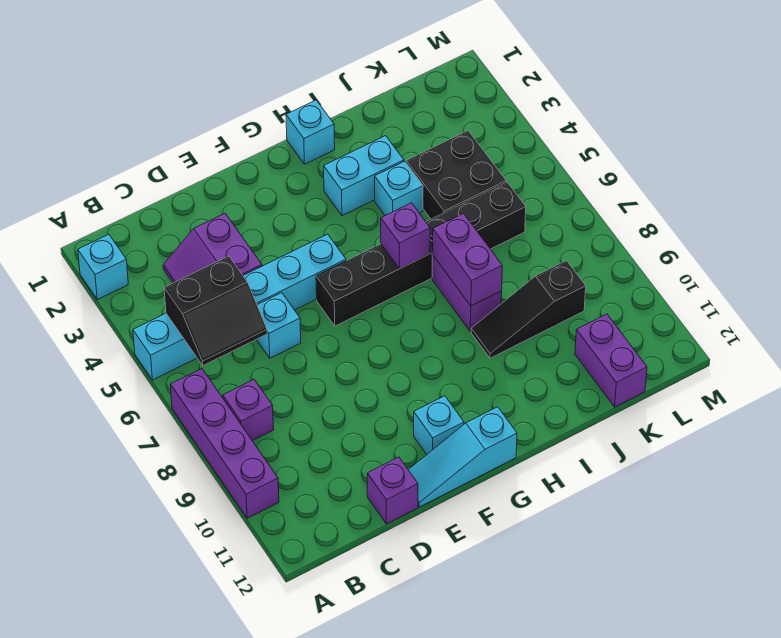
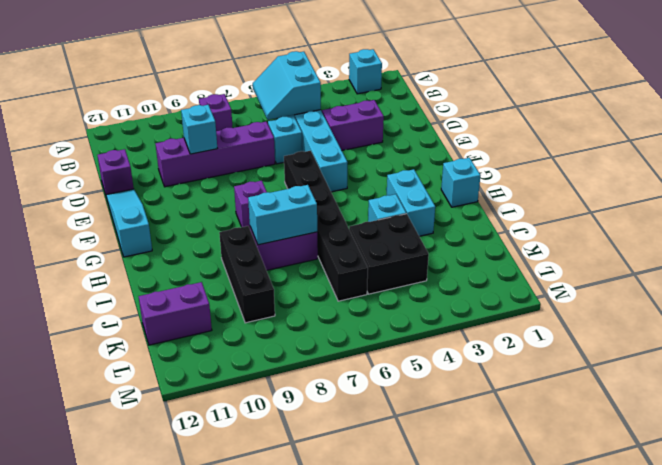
purple 1x4 brick [170,369,279,518] -> purple 1x4 brick moved to [155,122,275,187]
black 2x2 slope [164,256,267,366] -> cyan 2x2 slope [253,51,321,120]
cyan 1x1 brick [414,396,464,454] -> cyan 1x1 brick moved to [181,105,217,154]
purple 1x1 brick [381,203,430,269] -> purple 1x1 brick moved to [234,181,267,228]
purple 1x2 brick [432,213,502,306] -> cyan 1x2 brick [248,185,317,245]
black 1x3 slope [471,261,586,358] -> black 1x3 brick [219,226,275,323]

